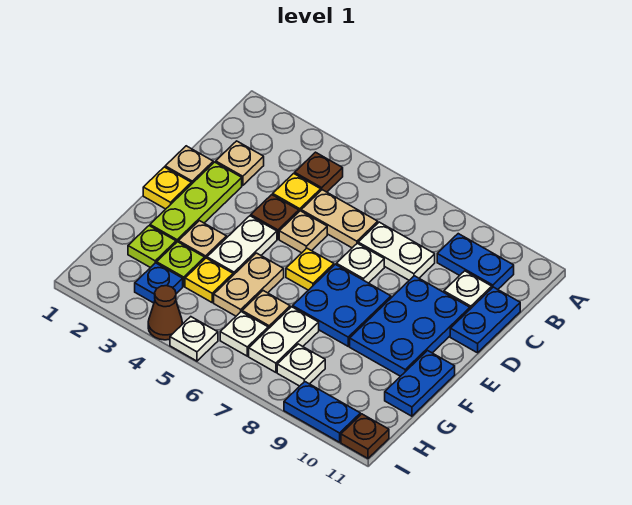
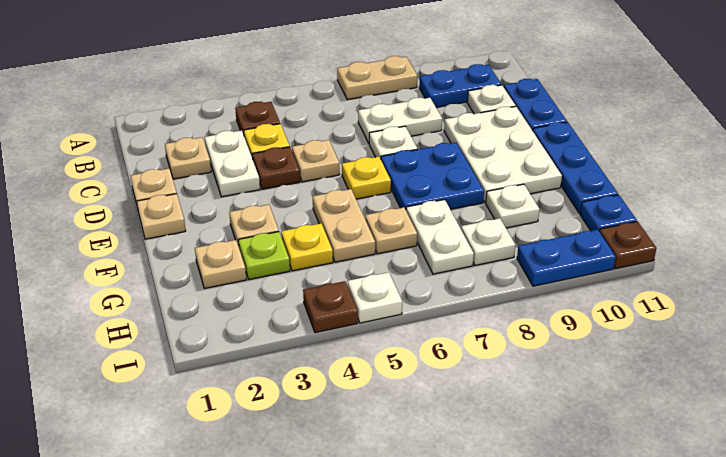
tan 1x2 plate [301,190,378,248] -> tan 1x2 plate moved to [337,56,417,100]
lime 1x3 plate [150,162,242,243] -> none
blue 2x3 plate [350,276,470,376] -> white 2x3 plate [444,107,562,203]
yellow 1x1 plate [143,167,191,209] -> tan 1x1 plate [137,194,186,239]
white 1x2 plate [207,216,277,275] -> white 1x2 plate moved to [205,130,260,197]
blue 1x2 plate [385,351,455,416] -> blue 1x3 plate [533,122,618,213]
lime 1x1 plate [128,226,176,268] -> tan 1x1 plate [195,240,246,288]
blue 1x1 plate [135,263,183,303] -> blue 1x1 plate moved to [580,195,637,231]
white 1x1 plate [220,312,268,356] -> white 1x1 plate moved to [486,184,540,228]
brown 1x1 cone [148,286,182,340] -> brown 1x1 plate [303,281,358,333]

